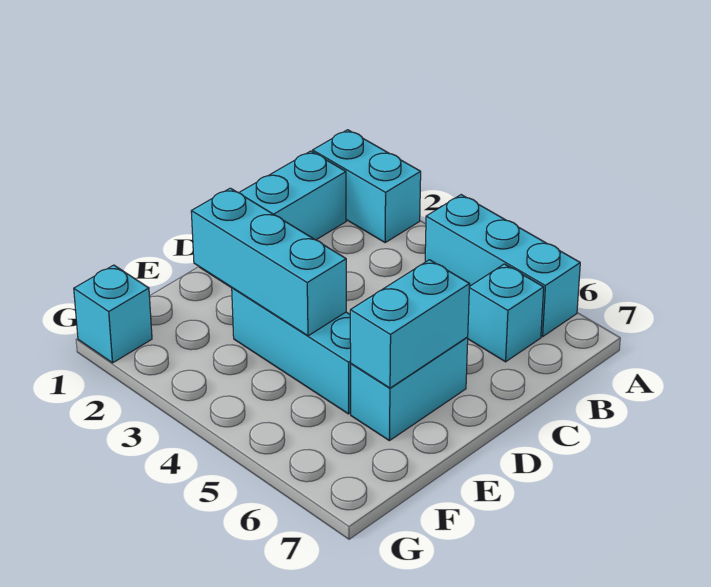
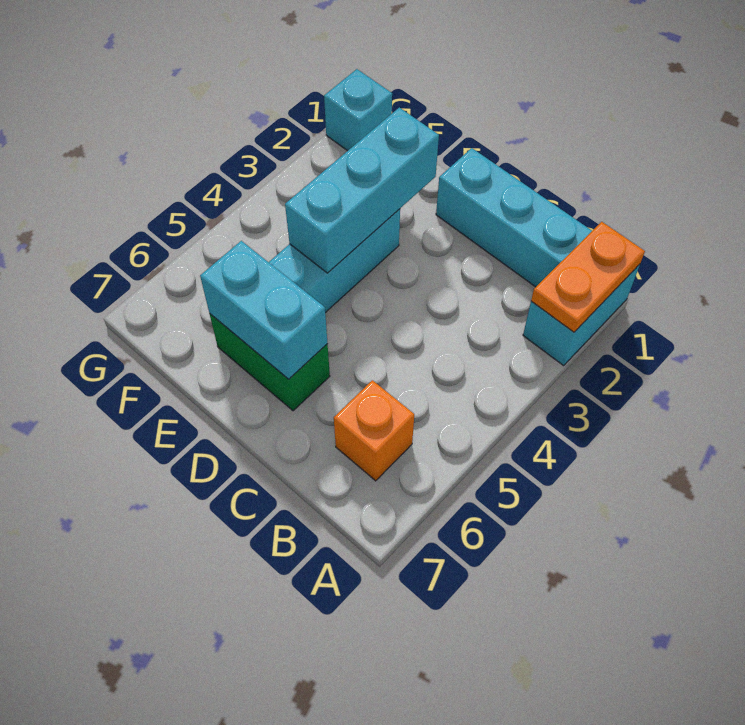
none -> orange 1x2 plate [531,222,645,332]
cyan 1x3 brick [425,195,580,337] -> none
cyan 1x1 brick [468,264,544,362] -> orange 1x1 brick [334,380,414,481]
cyan 1x2 brick [351,337,468,441] -> green 1x2 brick [210,314,330,411]

